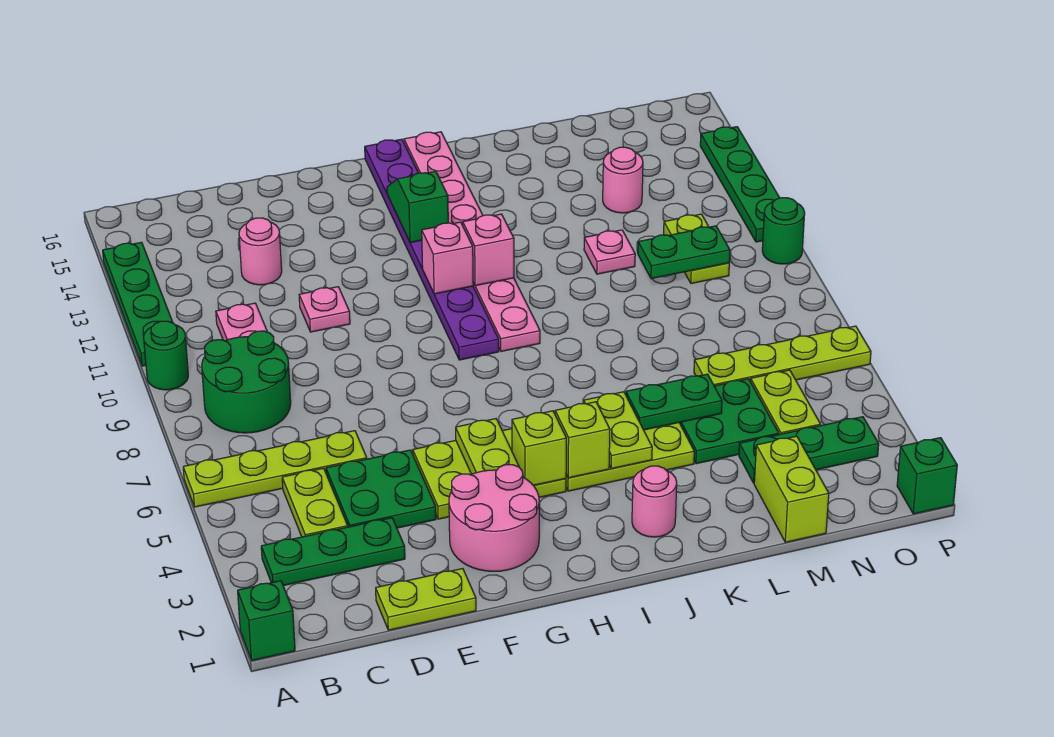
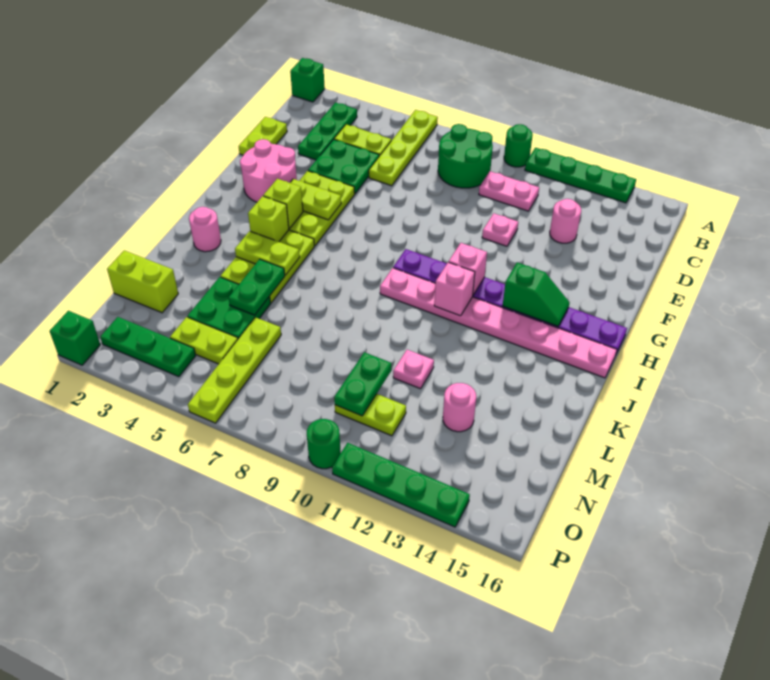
green 1x3 plate [739,417,879,483] -> green 1x3 plate turned to [100,317,196,377]

